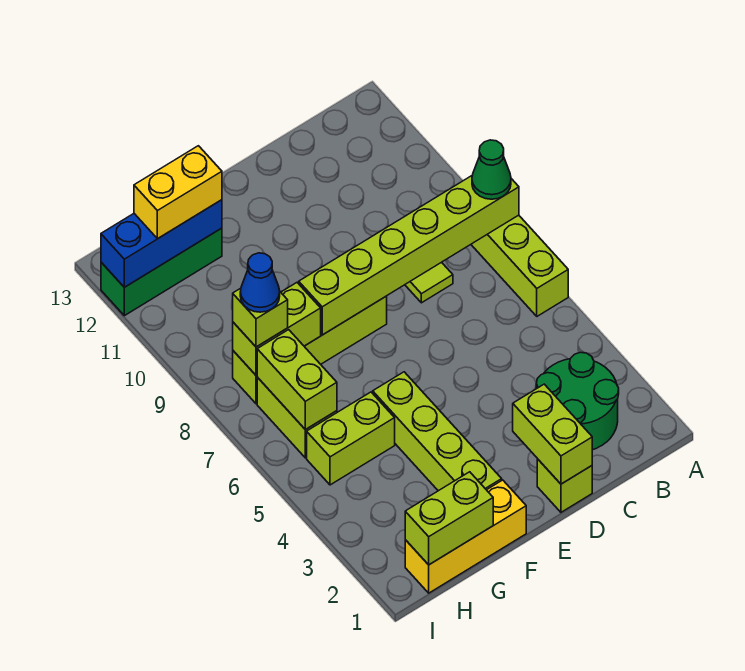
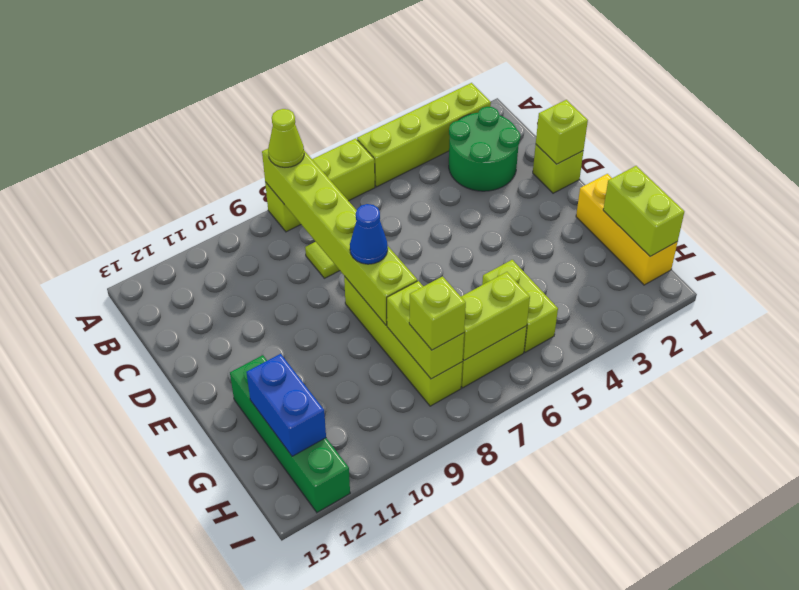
green 1x1 cone [472,140,511,199] -> lime 1x1 cone [268,109,304,167]
lime 1x2 brick [513,384,592,484] -> lime 1x1 brick [536,100,588,164]
lime 1x4 brick [373,372,502,491] -> lime 1x4 brick moved to [357,83,491,187]
green 1x3 brick [101,228,222,316] -> green 1x4 brick [230,355,350,512]
blue 1x3 brick [101,200,222,287] -> blue 1x2 brick [246,354,326,456]
yellow 1x2 brick [134,146,222,239] -> none
blue 1x1 cone [240,253,280,312] -> blue 1x1 cone moved to [350,204,388,264]

